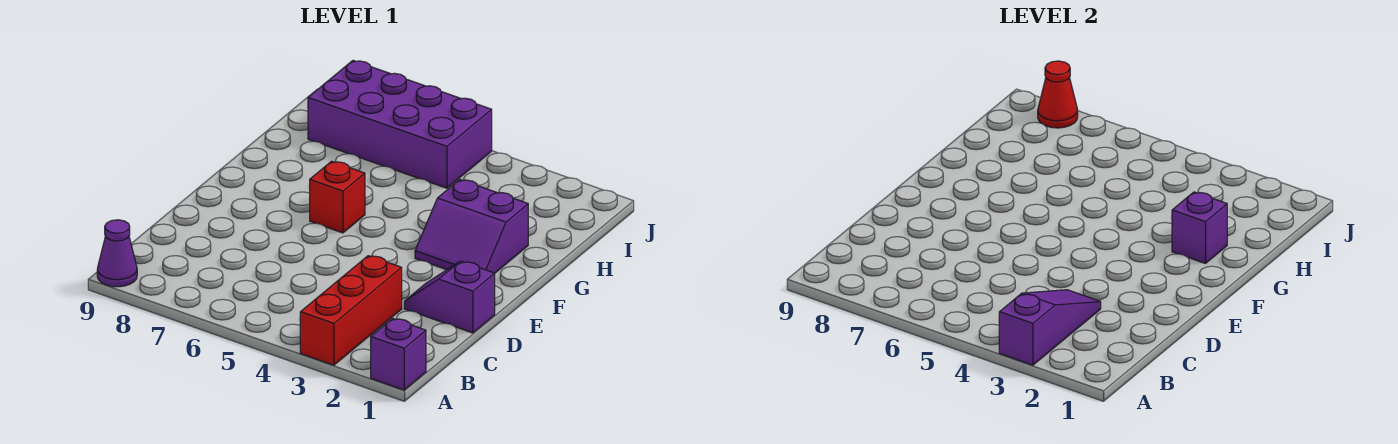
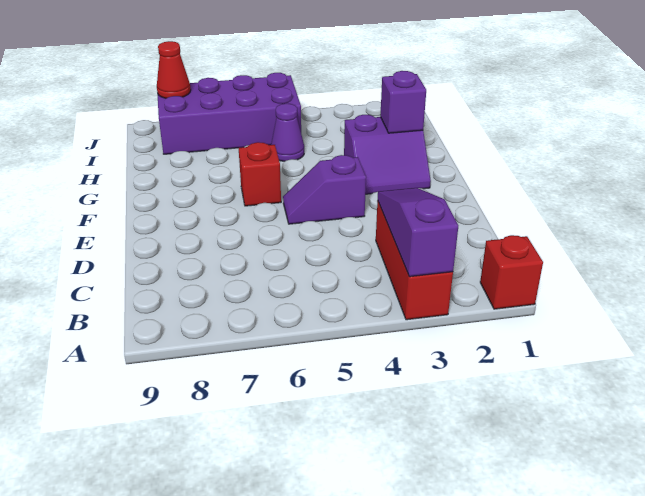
purple 1x1 brick [371,318,426,390] -> red 1x1 brick [480,235,543,309]
purple 1x1 cone [97,220,137,287] -> purple 1x1 cone moved to [271,104,304,161]
purple 1x2 slope [404,261,495,333] -> purple 1x2 slope moved to [283,155,366,224]

